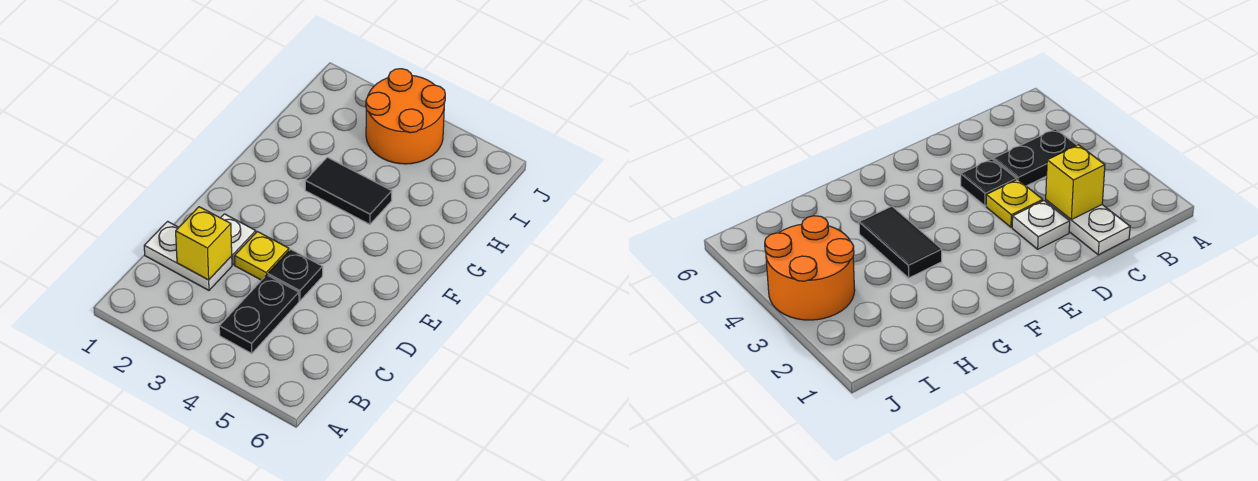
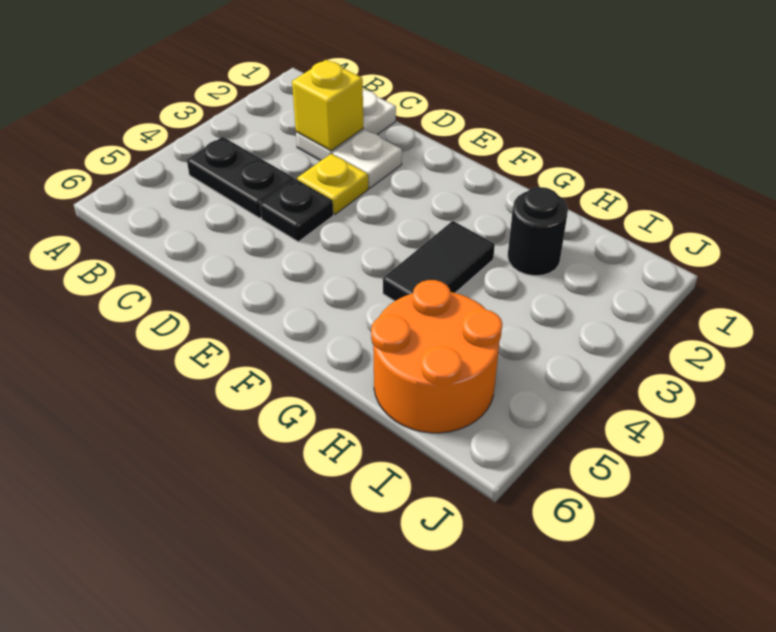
none -> black 1x1 round brick [508,187,568,276]
orange 2x2 round brick [366,69,445,164] -> orange 2x2 round brick moved to [371,280,502,433]

